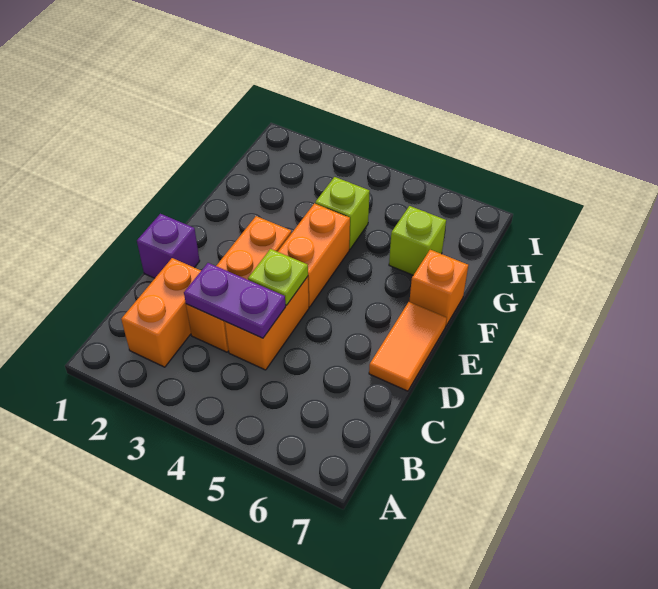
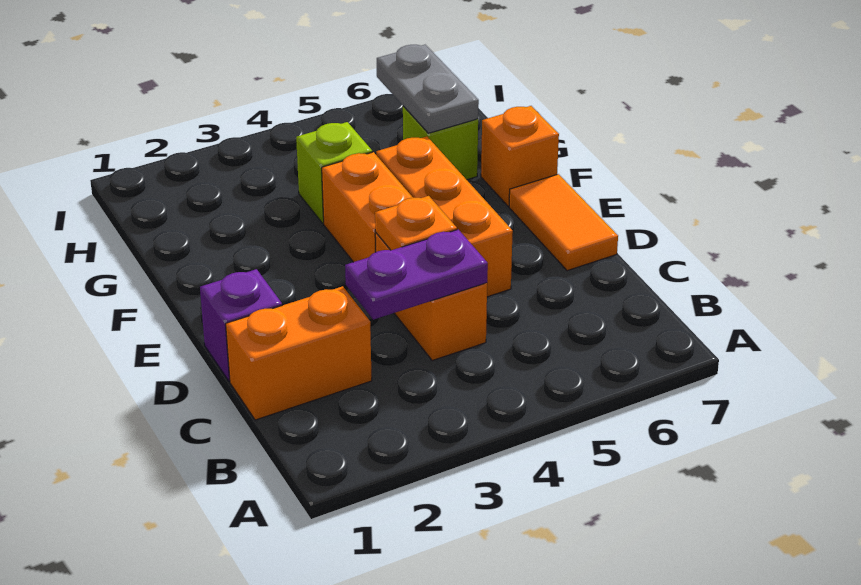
orange 1x2 brick [121,258,201,367] -> orange 1x2 brick turned to [226,286,372,420]
orange 1x3 brick [186,216,291,352] -> orange 1x3 brick moved to [376,136,513,297]
lime 1x1 plate [248,249,308,305] -> orange 1x1 plate [375,196,457,250]
none -> grey 1x2 plate [377,45,479,133]

